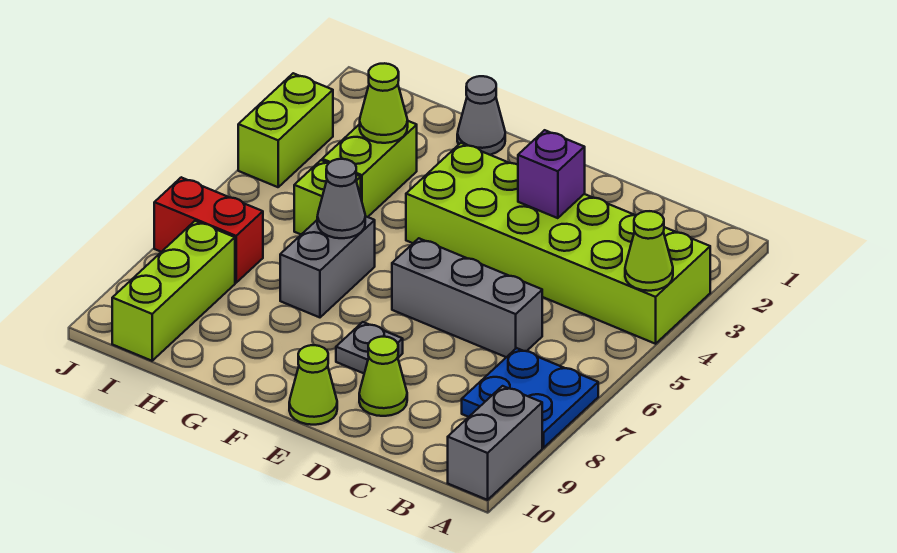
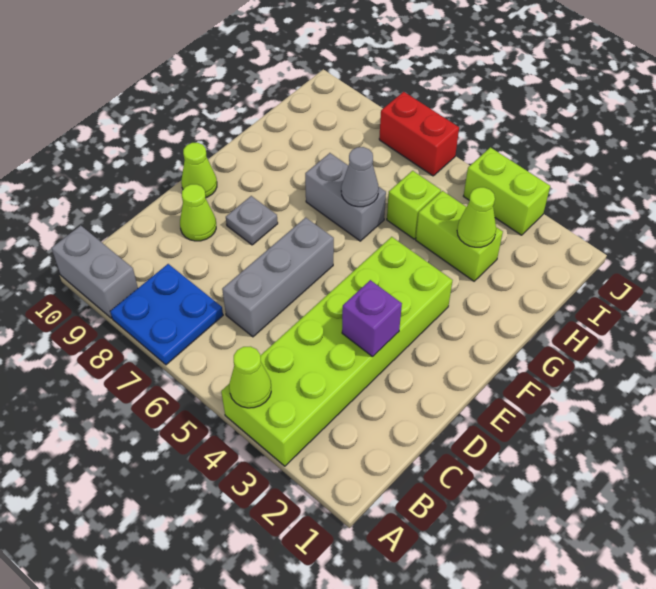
grey 1x1 cone [457,76,505,155] -> none
red 1x2 brick [154,177,263,283] -> red 1x2 brick turned to [379,92,459,176]
lime 1x3 brick [112,221,235,361] -> none

